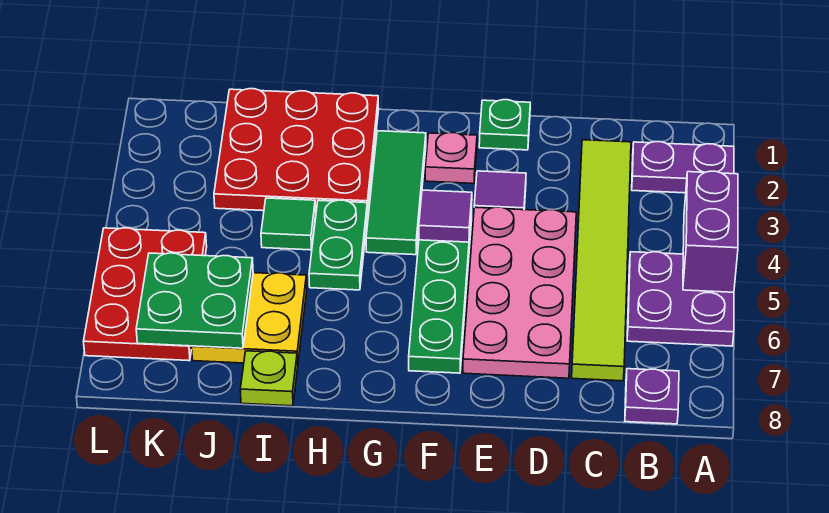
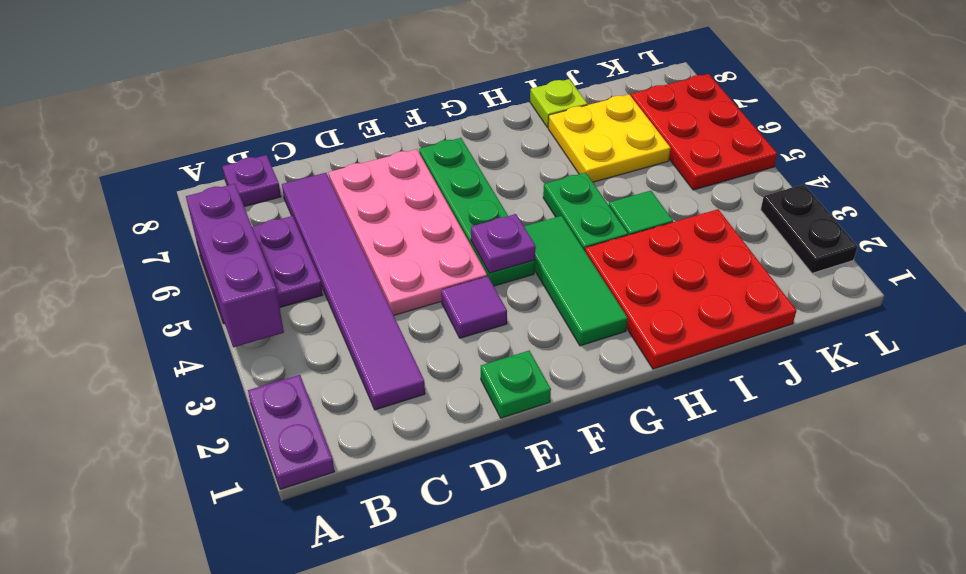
purple 1x2 plate [632,142,734,193] -> purple 1x2 plate turned to [248,375,334,489]
purple 1x2 brick [683,171,738,292] -> purple 1x3 brick [186,184,284,347]
lime 1x6 tile [572,140,631,381] -> purple 1x6 tile [282,173,425,410]
pink 1x1 plate [425,133,477,183] -> none
purple 1x1 tile [419,190,472,242] -> purple 1x1 plate [471,214,536,273]
green 2x2 plate [136,253,253,348] -> none
none -> black 1x2 plate [761,184,857,273]

